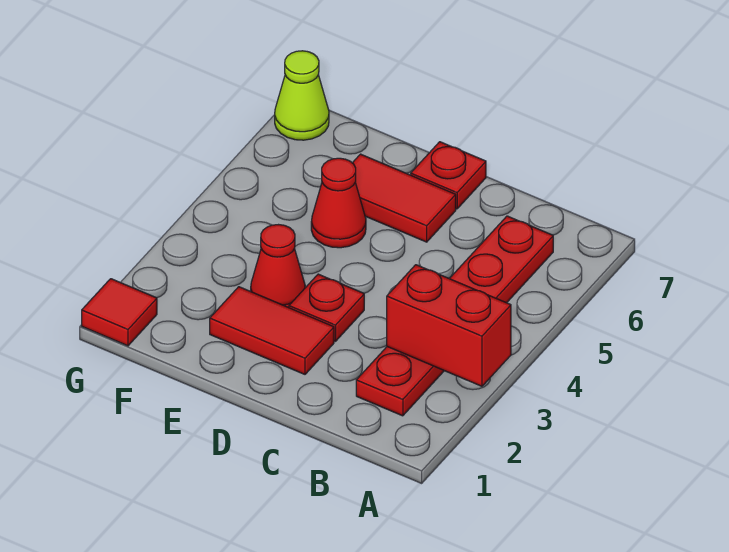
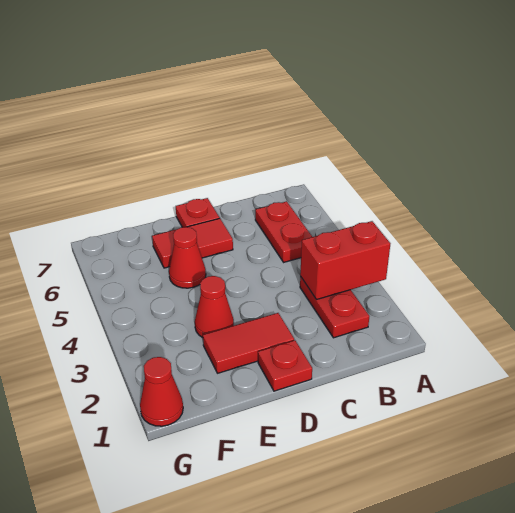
red 1x1 plate [289,274,364,341] -> red 1x1 plate moved to [258,340,312,391]
red 1x1 tile [82,279,157,346] -> red 1x1 cone [140,357,183,426]
lime 1x1 cone [275,51,329,140] -> none

